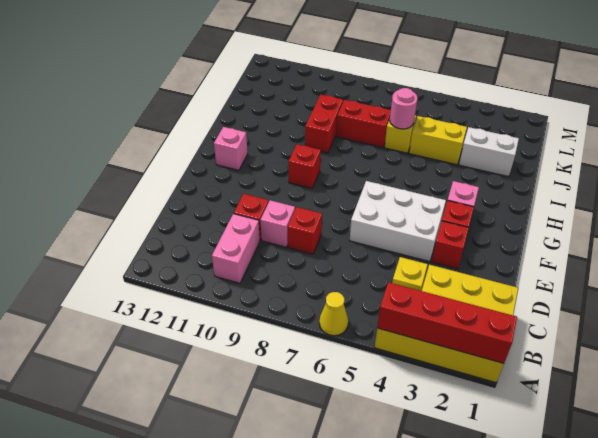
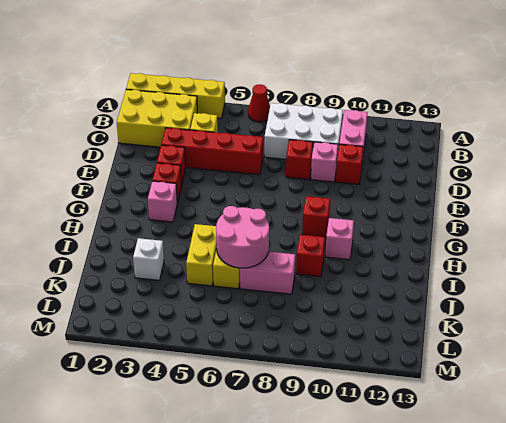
red 1x4 brick [377,282,517,363] -> red 1x4 brick moved to [161,128,263,175]
yellow 1x1 cone [319,292,348,336] -> red 1x1 cone [248,84,270,122]
white 2x3 brick [350,181,446,262] -> white 2x3 brick moved to [264,103,343,159]
pink 1x1 brick [214,127,248,170] -> pink 1x1 brick moved to [325,218,354,260]
red 1x2 brick [305,95,343,153] -> red 1x1 brick [296,235,325,277]
white 1x2 brick [459,127,519,177] -> white 1x1 brick [133,238,164,280]
yellow 1x2 brick [409,116,467,165] -> yellow 1x2 brick turned to [186,224,217,286]
pink 1x1 round brick [390,88,418,129] -> pink 2x2 round brick [216,206,269,268]
red 1x2 brick [336,100,391,148] -> pink 1x2 brick [240,252,295,294]

